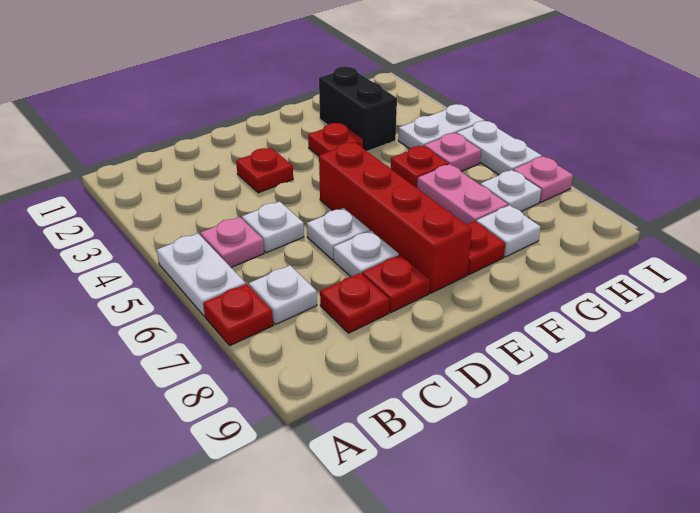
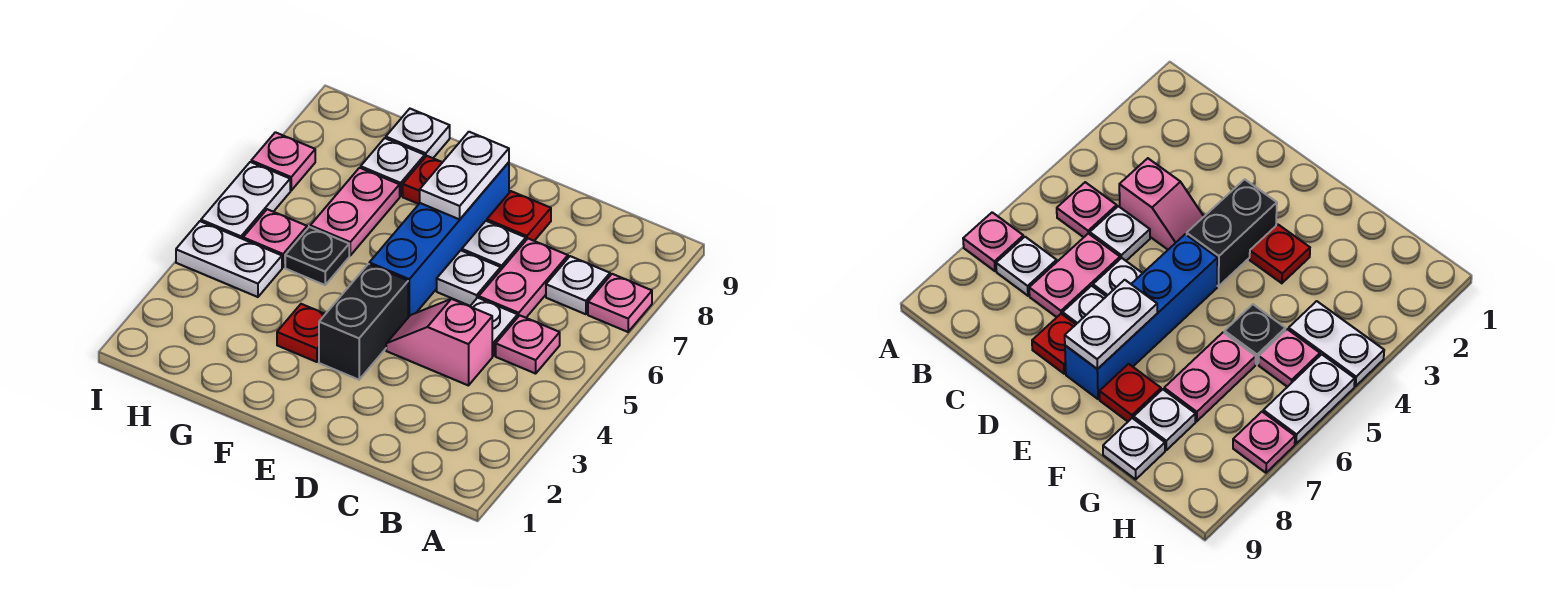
white 1x2 plate [157,234,246,316] -> white 1x2 plate moved to [420,132,509,219]
red 1x1 plate [203,284,273,346] -> pink 1x1 plate [588,274,652,332]
none -> pink 1x2 slope [386,299,492,386]
none -> pink 1x2 plate [479,239,568,318]
red 1x1 plate [320,273,389,333] -> none
red 1x1 plate [236,148,293,193] -> none
red 1x4 brick [319,142,472,293] -> blue 1x4 brick [369,162,509,317]
black 1x2 brick [319,66,397,151] -> black 1x2 brick moved to [319,264,408,380]
red 1x1 plate [391,146,449,187] -> black 1x1 plate [285,227,349,285]
white 1x1 plate [480,170,541,211] -> white 1x1 plate moved to [386,109,450,158]

